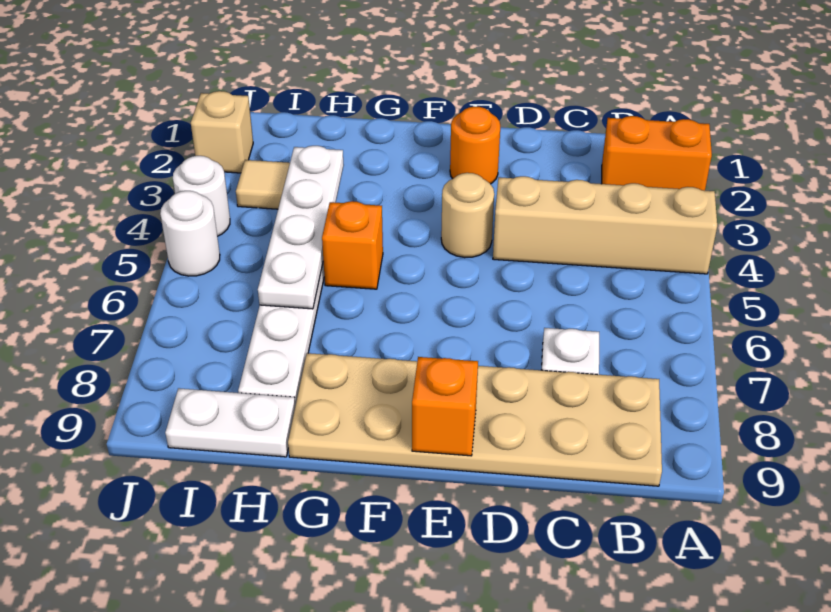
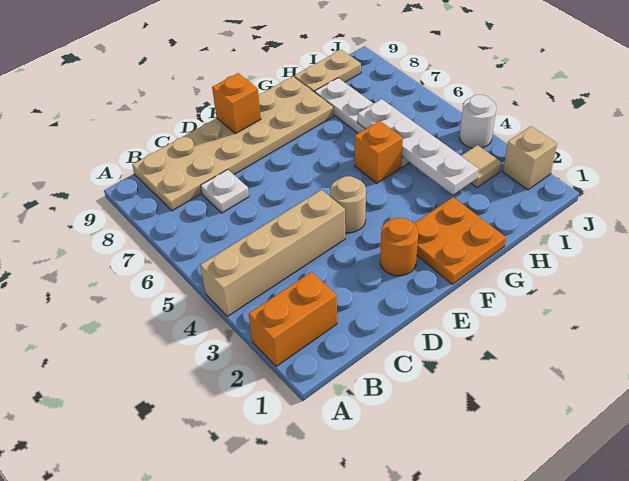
none -> orange 2x2 plate [414,197,506,284]
white 1x2 plate [165,388,295,457] -> tan 1x2 plate [294,50,361,92]
white 1x1 round brick [160,191,220,276] -> none

